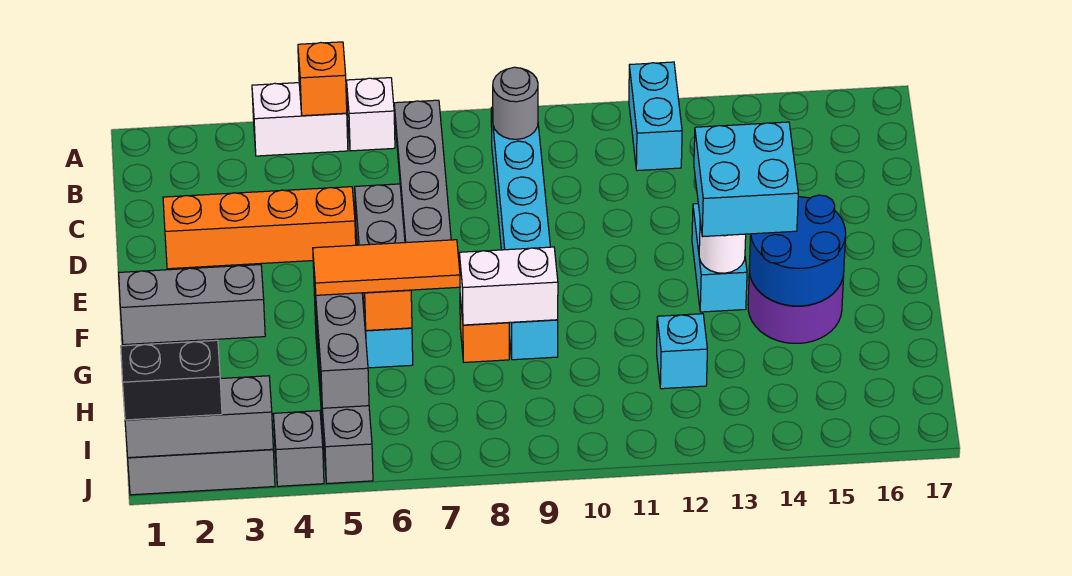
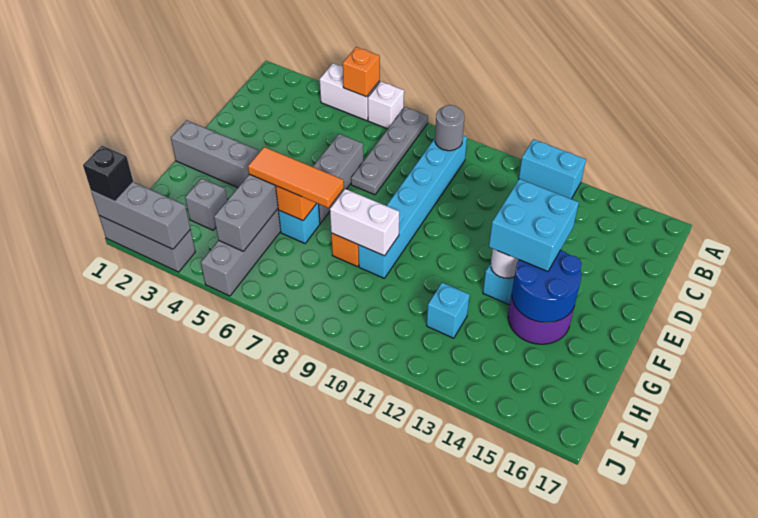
cyan 1x2 brick [629,62,682,171] -> cyan 1x2 brick turned to [519,139,586,199]
orange 1x4 brick [163,187,356,269] -> none
black 1x2 brick [121,340,222,420] -> black 1x1 brick [83,146,133,202]
grey 1x1 brick [273,411,324,486] -> grey 1x1 brick moved to [185,178,227,230]

